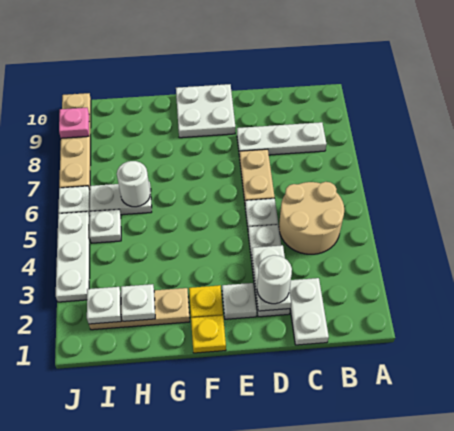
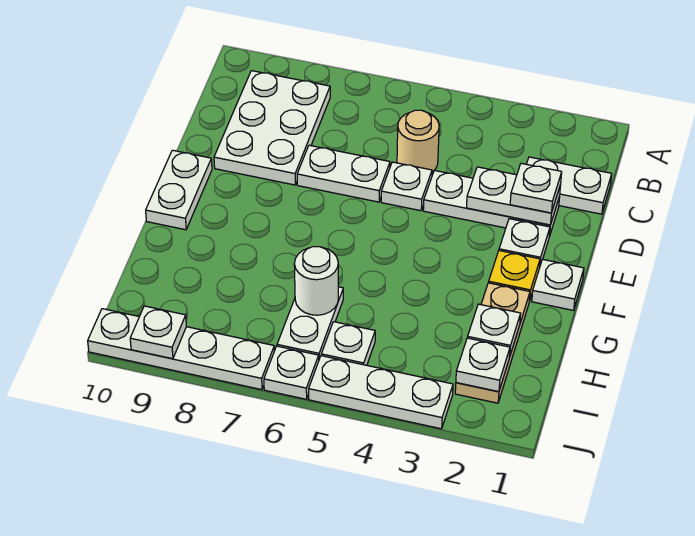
tan 2x2 round brick [279,182,344,254] -> tan 1x1 round brick [397,110,439,172]
white 1x3 plate [237,122,327,157] -> white 2x3 plate [214,71,330,185]
white 1x1 round brick [257,255,292,304] -> white 1x1 plate [510,163,562,213]
tan 1x2 plate [240,149,275,201] -> white 1x2 plate [297,145,390,202]
white 2x2 plate [176,84,235,138] -> white 1x2 plate [146,150,212,230]
yellow 1x1 plate [191,315,226,353] -> white 1x1 plate [532,259,584,310]
tan 1x4 plate [59,93,91,189] -> white 1x4 plate [88,309,274,390]
pink 1x1 plate [59,108,89,138] -> white 1x1 plate [130,306,186,359]

